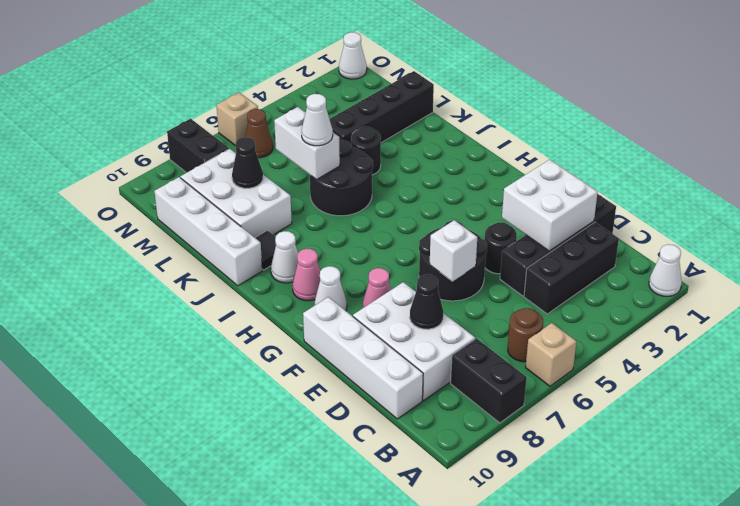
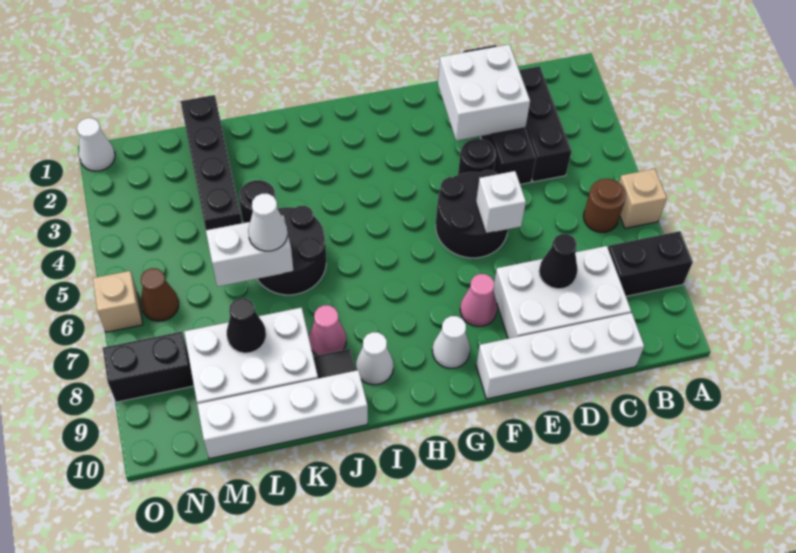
white 1x1 cone [649,244,682,296] -> none
pink 1x1 cone [293,249,320,301] -> pink 1x1 cone moved to [309,305,346,355]

